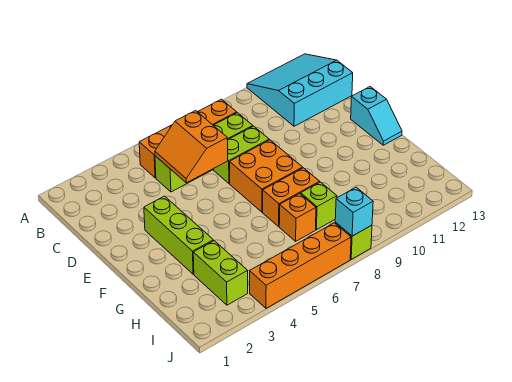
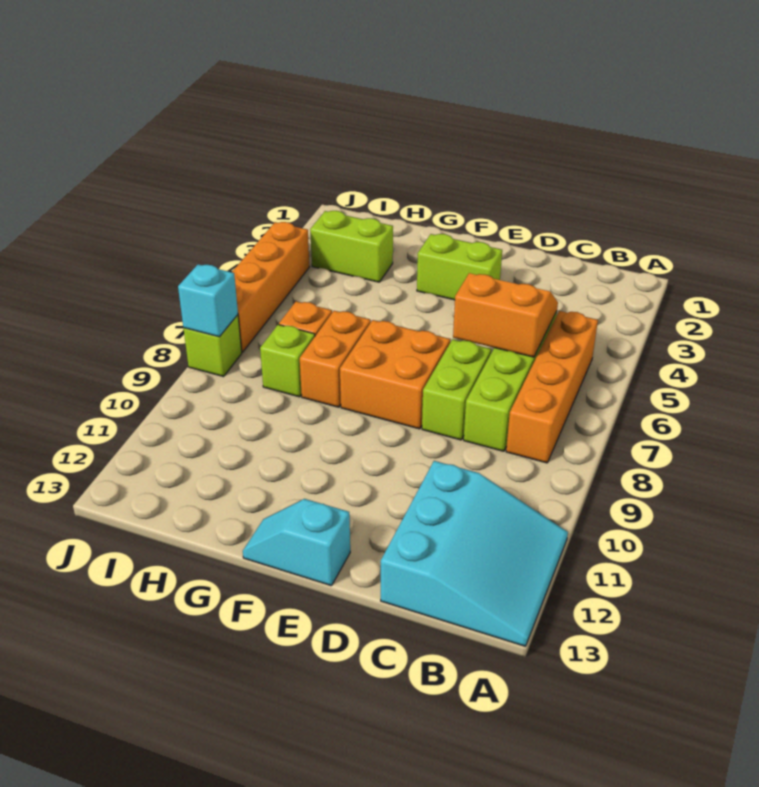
lime 1x3 brick [144,196,213,274] -> lime 1x2 brick [417,234,502,300]

